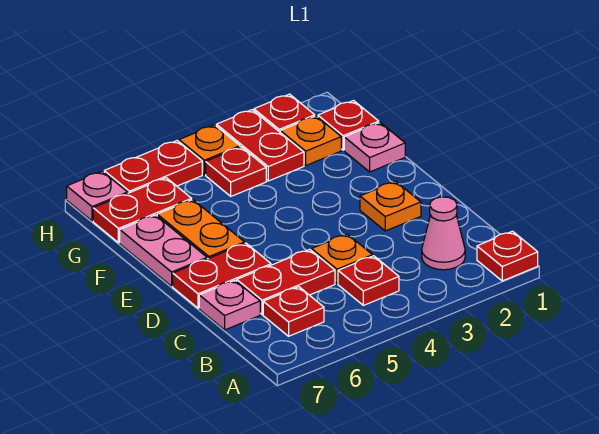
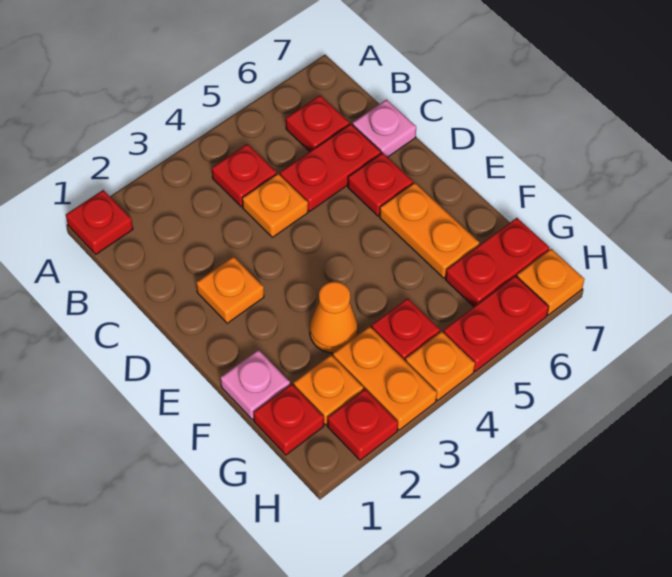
pink 1x1 cone [422,197,465,270] -> none
red 1x2 plate [173,243,271,308] -> red 1x1 plate [348,153,413,216]
pink 1x2 plate [120,215,207,286] -> none
none -> orange 1x1 cone [310,281,358,353]
red 1x2 plate [216,110,304,181] -> orange 1x2 plate [333,326,437,430]
pink 1x1 plate [67,171,128,221] -> orange 1x1 plate [517,249,584,315]

